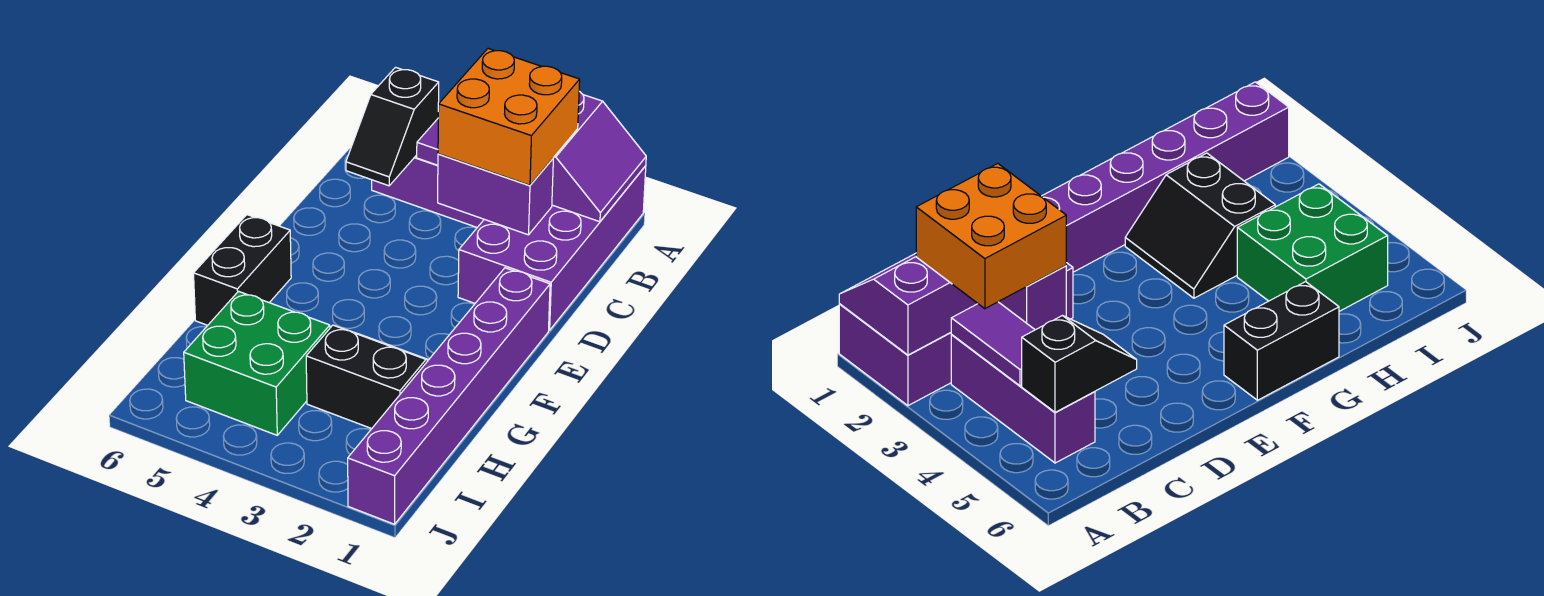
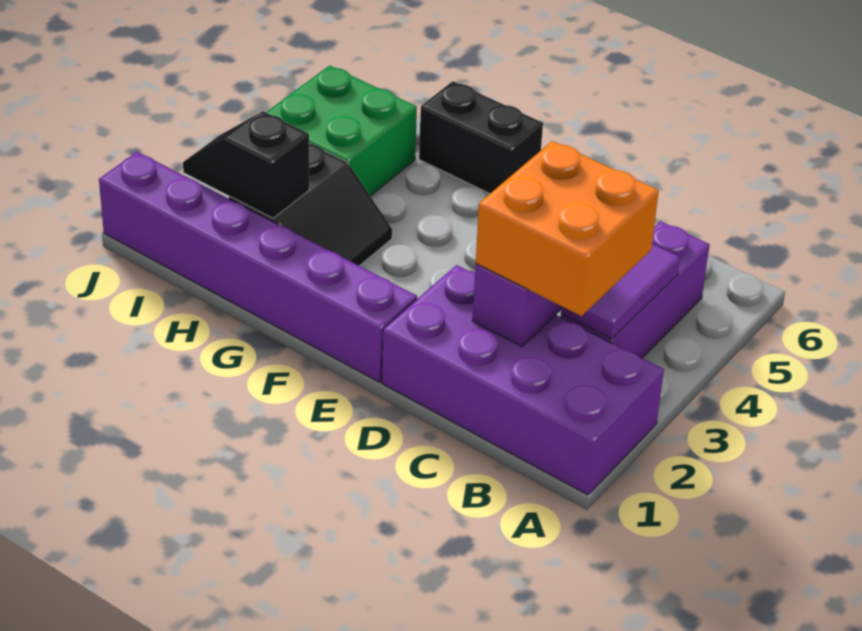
purple 2x2 slope [552,91,646,222] -> none
black 1x2 slope [346,67,439,186] -> black 1x2 slope moved to [183,111,309,218]

